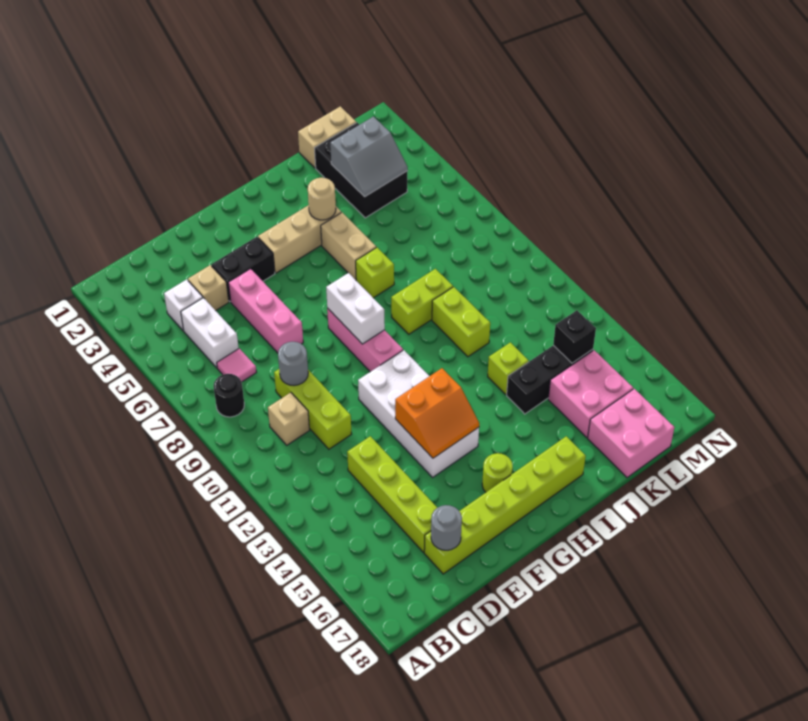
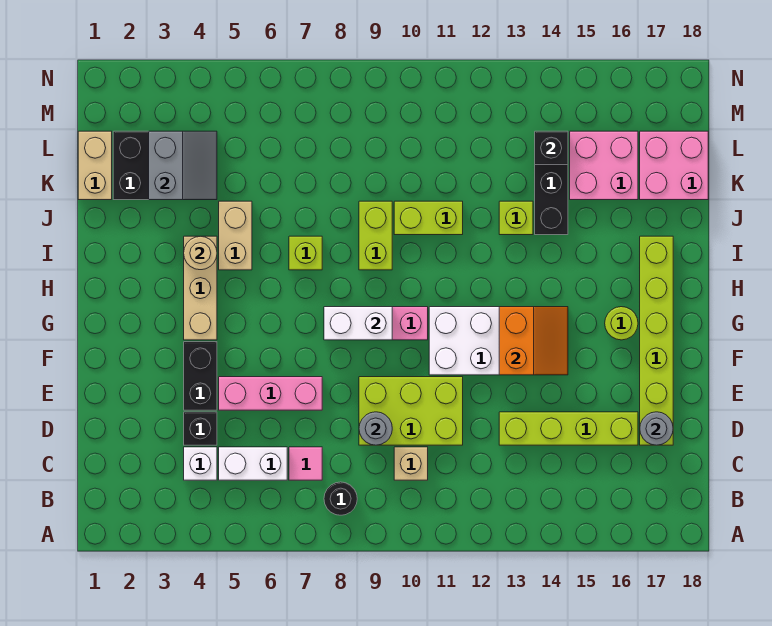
tan 1x1 brick [188,265,229,311] -> black 1x1 brick [184,412,217,445]
lime 1x3 brick [274,369,351,449] -> lime 2x3 brick [359,377,463,445]
tan 1x2 brick [321,213,376,280] -> tan 1x2 brick turned to [219,201,252,270]

